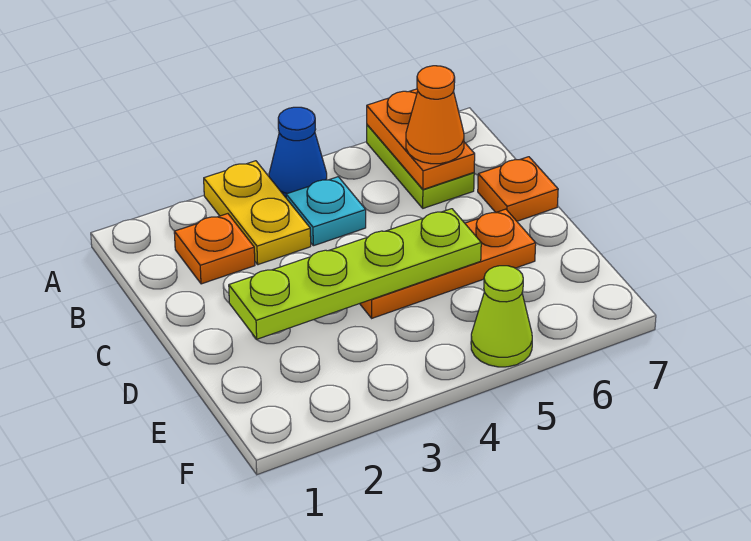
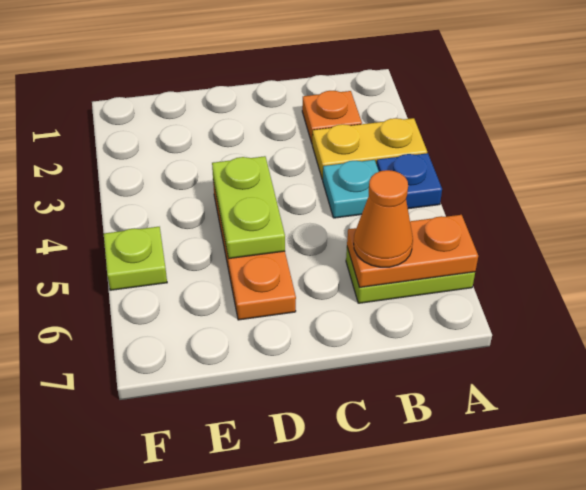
blue 1x1 cone [269,107,327,197] -> blue 1x1 plate [377,153,442,209]
orange 1x1 plate [478,157,558,221] -> none
lime 1x4 plate [229,209,481,339] -> lime 1x2 plate [212,156,285,259]
lime 1x1 cone [471,266,532,367] -> lime 1x1 plate [104,227,167,290]

